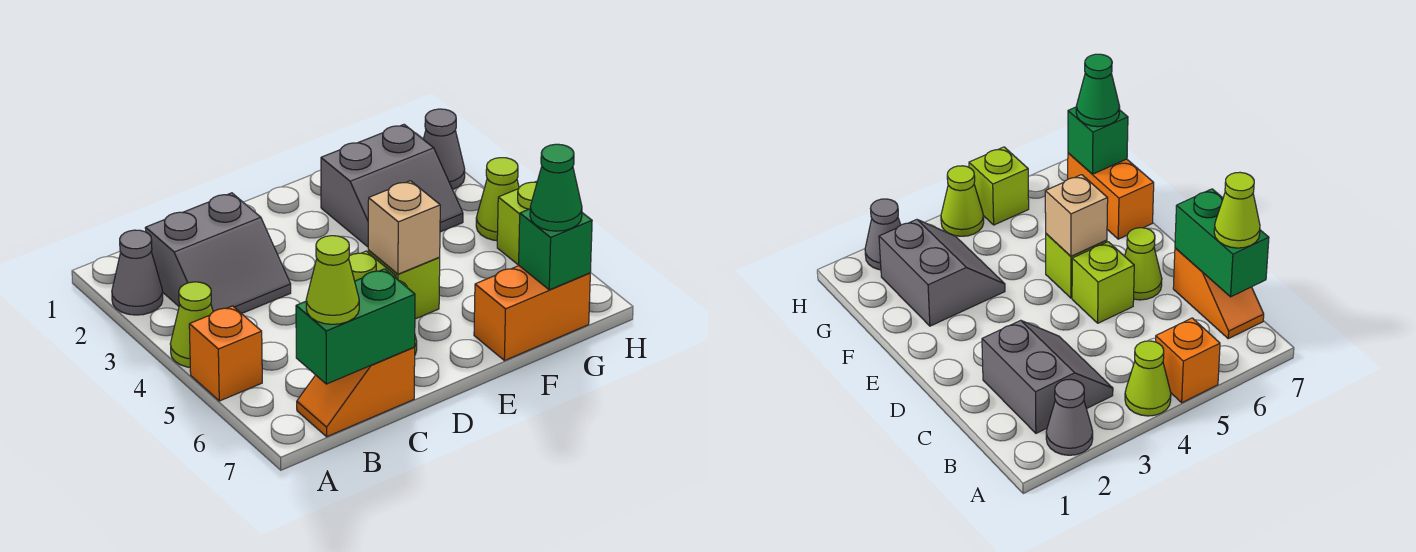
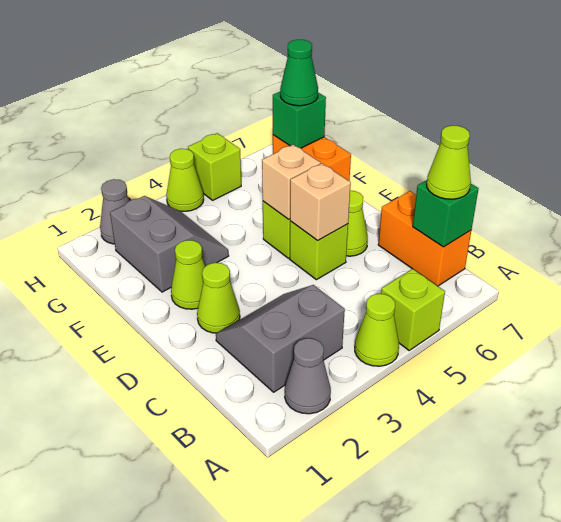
orange 1x1 brick [189,306,262,401] -> lime 1x1 brick [381,269,445,350]
grey 2x2 slope [145,193,291,314] -> grey 2x2 slope turned to [216,285,345,392]
orange 1x2 slope [297,347,415,437] -> orange 1x2 brick [378,191,471,286]
green 1x2 brick [296,269,415,384] -> green 1x1 brick [413,180,479,247]
none -> lime 1x1 cone [197,263,240,333]
none -> tan 1x1 brick [290,163,351,241]
none -> lime 1x1 cone [171,240,205,309]

